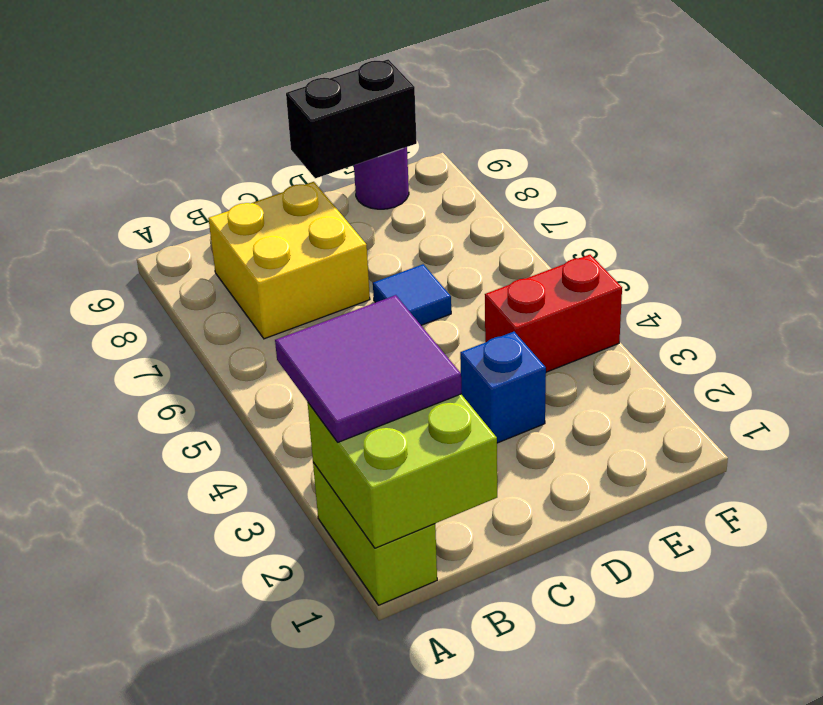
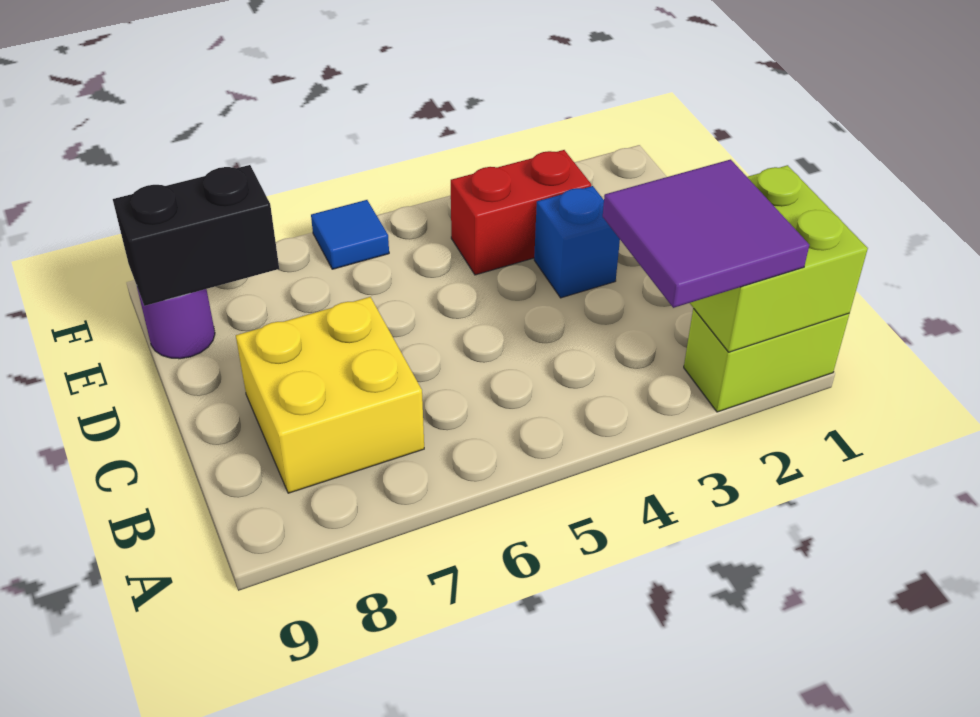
blue 1x1 tile [373,264,451,325] -> blue 1x1 tile moved to [311,200,389,269]
black 1x2 brick [286,59,417,178] -> black 1x2 brick turned to [113,165,279,306]
red 1x2 brick [485,255,622,372] -> red 1x2 brick turned to [451,150,591,275]

